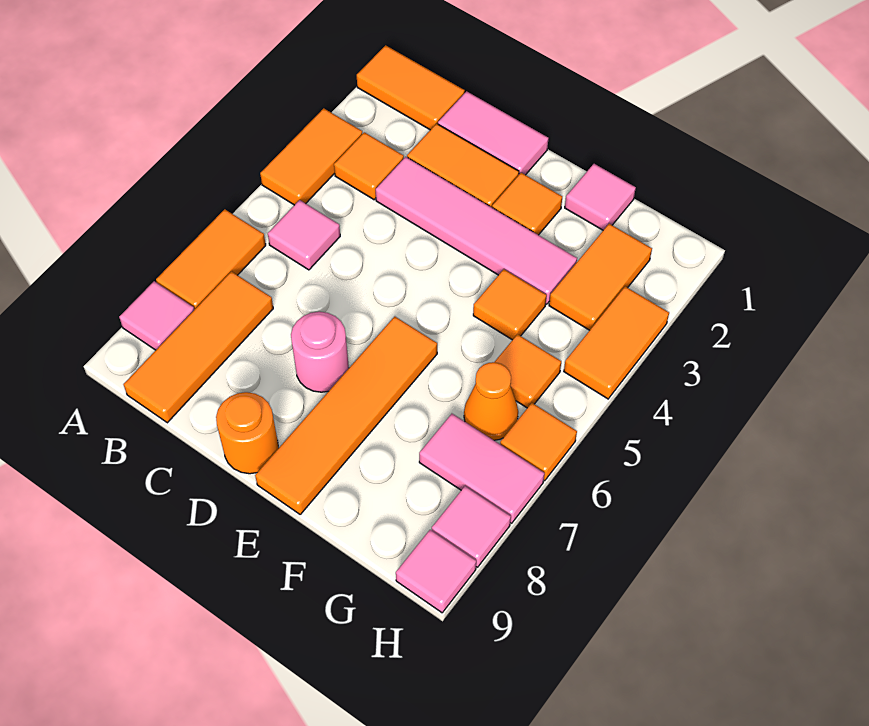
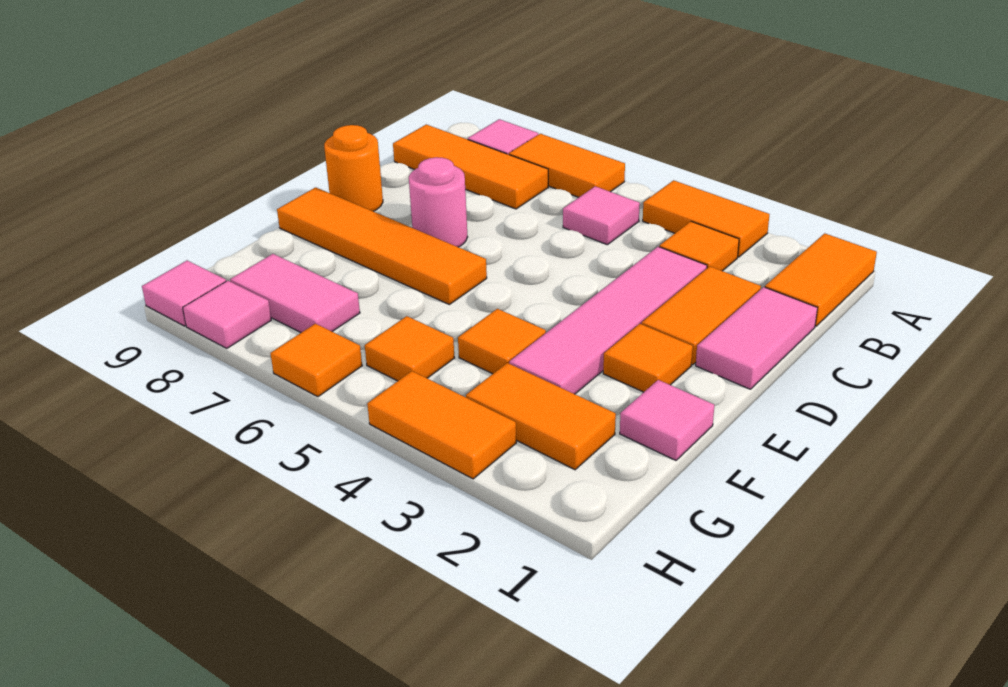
orange 1x1 cone [464,362,518,440] -> none
pink 1x2 tile [419,414,544,523] -> pink 1x2 tile turned to [230,254,360,333]

